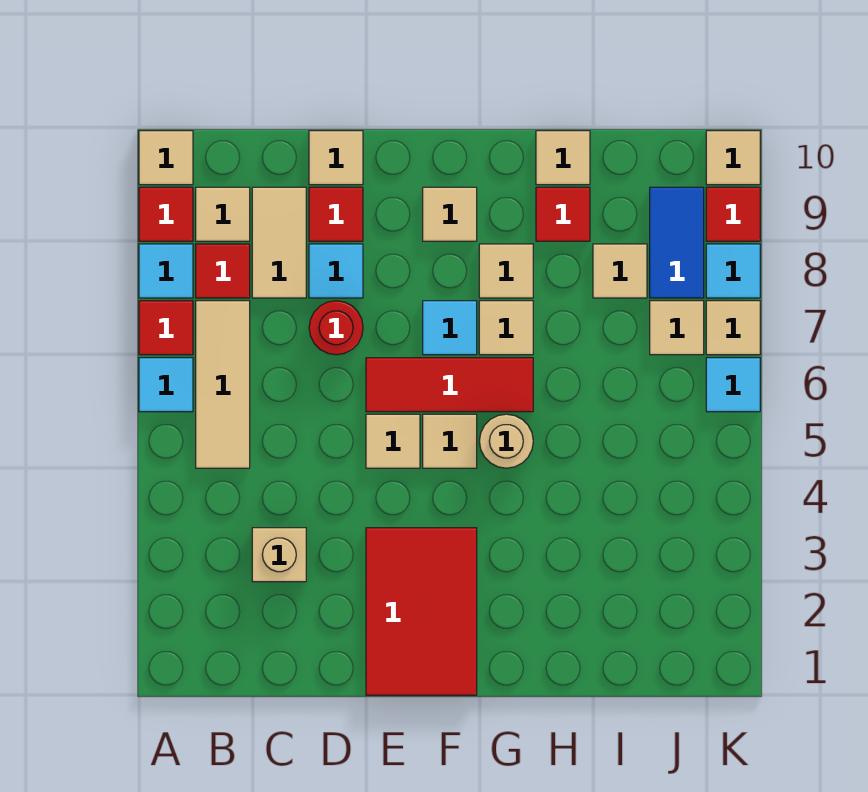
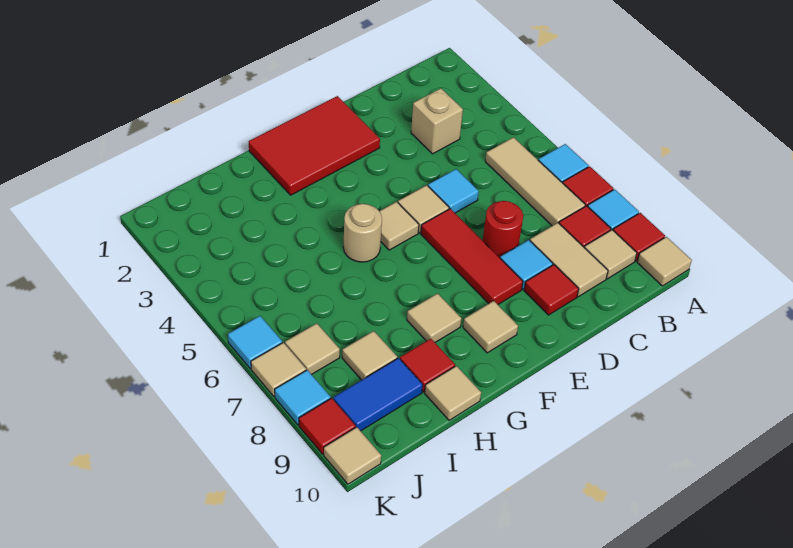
tan 1x1 tile [309,131,363,185] -> none
red 2x3 tile [366,528,477,695] -> red 2x3 tile turned to [249,96,380,195]
red 1x3 tile [366,358,533,412] -> red 1x3 tile turned to [421,209,523,304]
cyan 1x1 tile [423,301,477,355] -> cyan 1x1 tile moved to [428,169,479,213]
tan 1x1 tile [479,301,533,355] -> none
blue 1x2 tile [650,187,704,298] -> blue 1x2 tile turned to [333,358,423,431]

